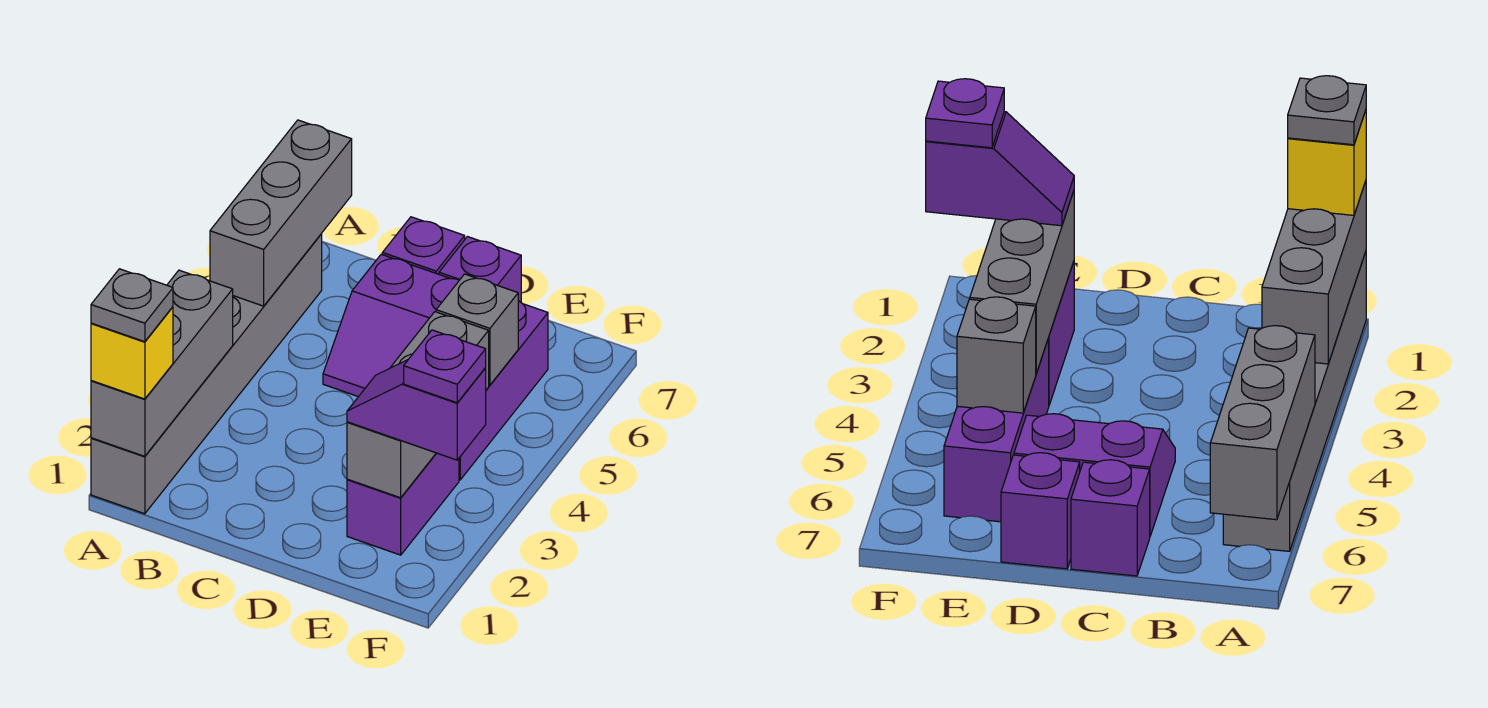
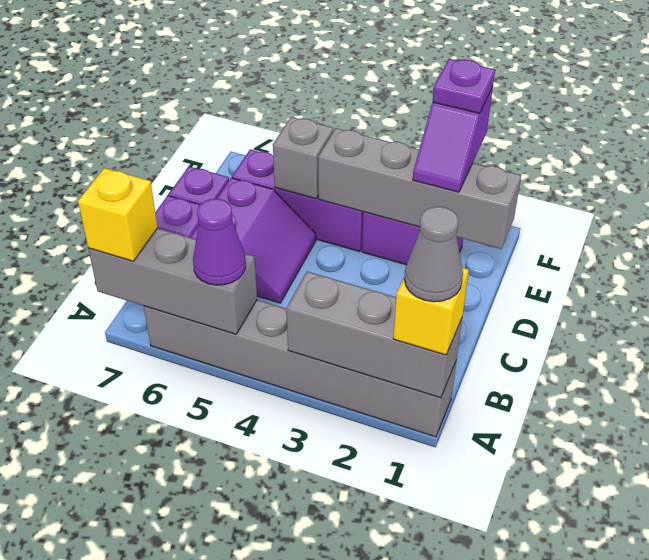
grey 1x1 plate [91,269,173,342] -> grey 1x1 cone [404,206,463,302]
none -> purple 1x1 cone [193,199,246,285]
none -> yellow 1x1 brick [78,168,157,261]
grey 1x3 brick [347,312,489,498] -> grey 1x4 brick [318,128,521,249]

